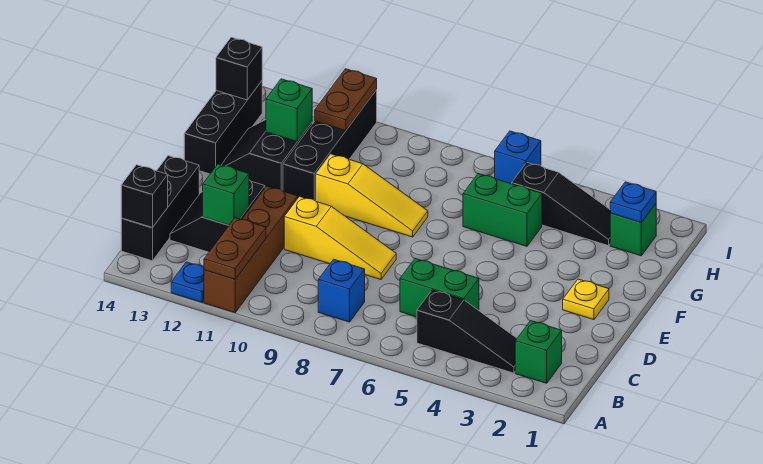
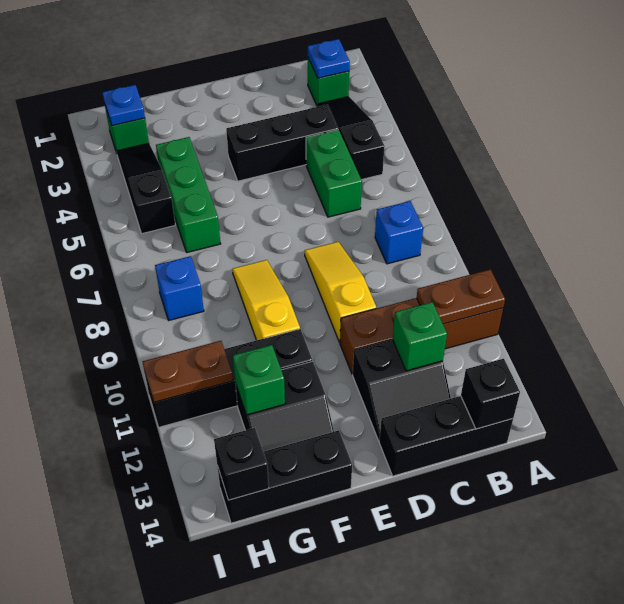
blue 1x1 plate [171,262,204,302] -> blue 1x1 plate moved to [308,39,350,78]
none -> black 1x3 brick [226,105,338,181]
yellow 1x1 plate [563,279,609,320] -> none
green 1x2 brick [463,174,542,246] -> green 1x3 brick [156,137,220,252]
blue 1x1 brick [495,131,541,184] -> blue 1x1 brick moved to [155,256,204,320]

